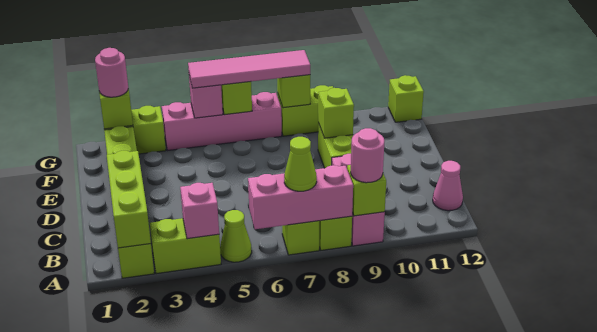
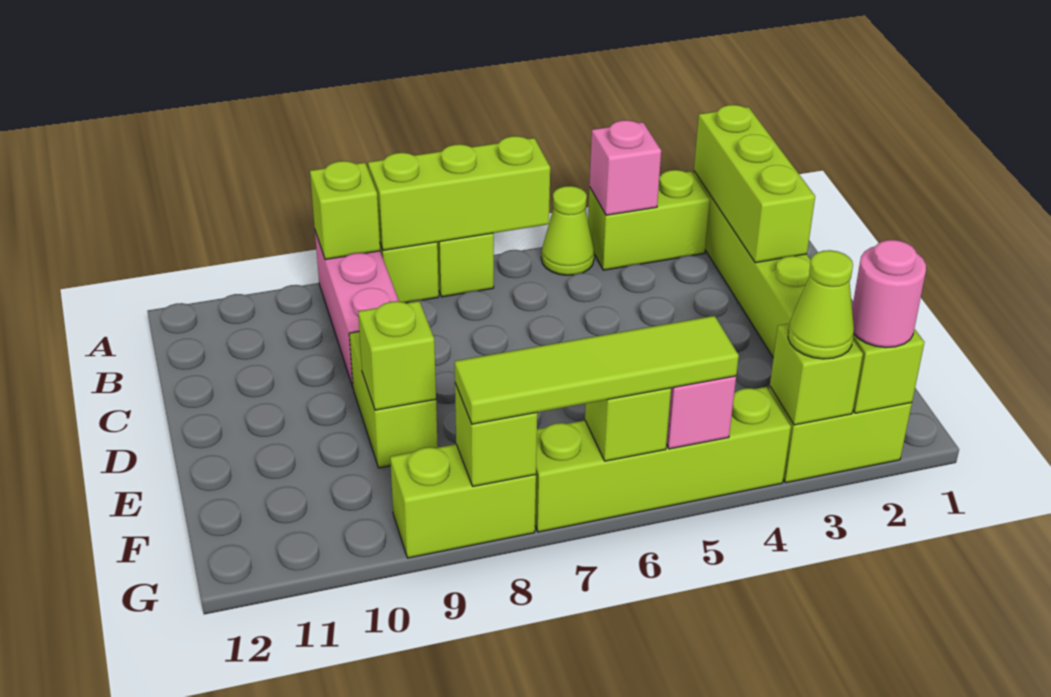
pink 1x3 brick [248,165,353,229] -> lime 1x3 brick [368,136,550,250]
lime 1x1 cone [284,137,317,191] -> lime 1x1 cone moved to [788,250,854,359]
pink 1x1 round brick [351,128,384,183] -> none
pink 1x1 cone [433,161,463,211] -> none
pink 1x4 brick [162,92,282,150] -> lime 1x4 brick [535,387,791,532]
pink 1x4 tile [188,50,310,88] -> lime 1x4 tile [455,316,739,424]
lime 1x1 brick [388,75,424,122] -> lime 1x1 brick moved to [770,323,863,425]

